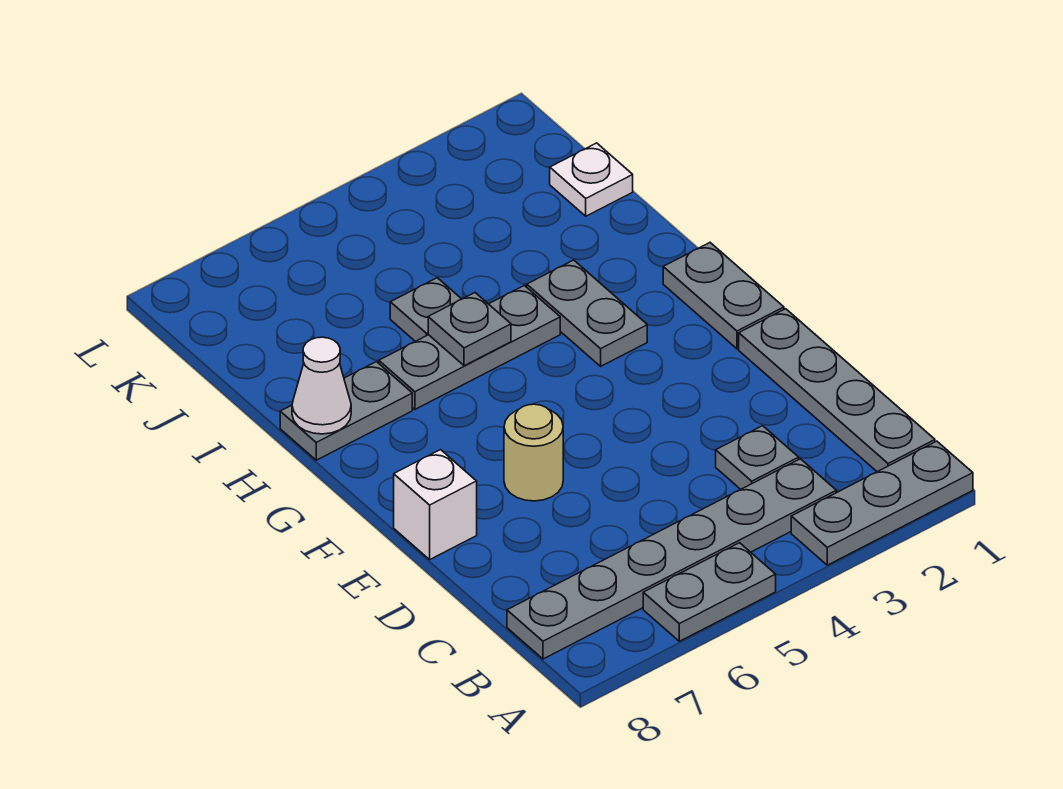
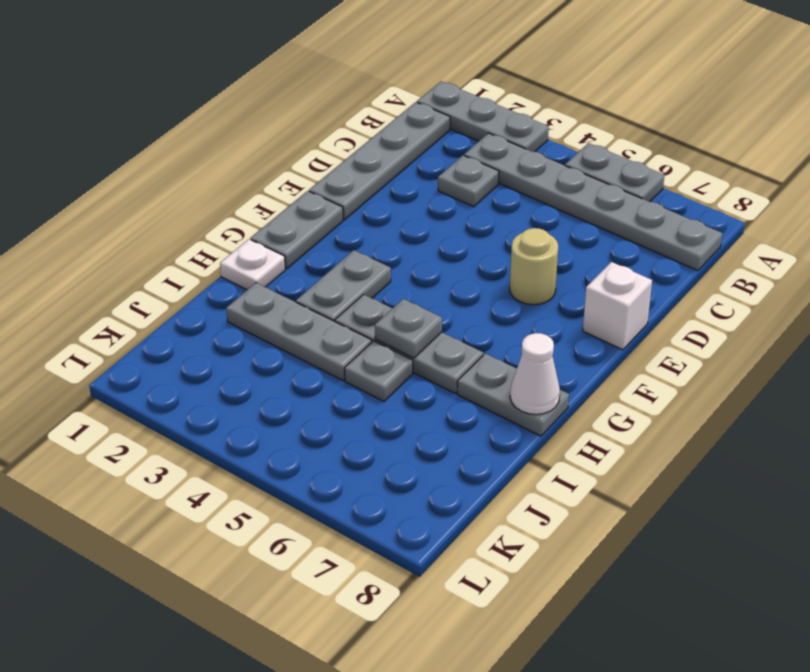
none -> grey 1x3 plate [226,283,372,381]
white 1x1 plate [550,143,633,216] -> white 1x1 plate moved to [220,239,285,290]

